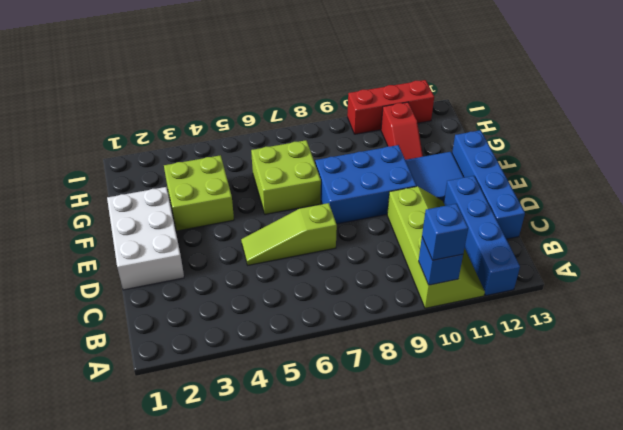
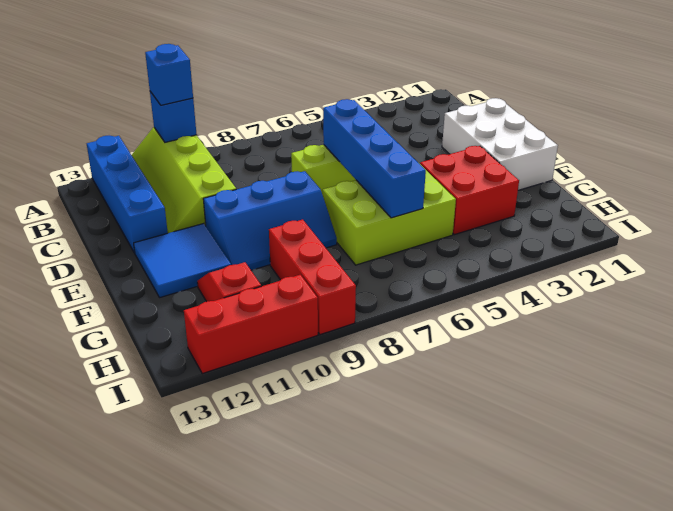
blue 1x4 brick [452,130,525,239] -> blue 1x4 brick moved to [323,99,426,218]
blue 2x3 brick [315,145,417,224] -> blue 2x3 slope [203,171,337,270]
lime 2x2 brick [164,155,234,231] -> red 2x2 brick [420,146,519,235]
lime 2x2 brick [251,140,321,214] -> lime 2x3 brick [323,164,456,265]
none -> red 1x3 brick [269,220,356,335]

